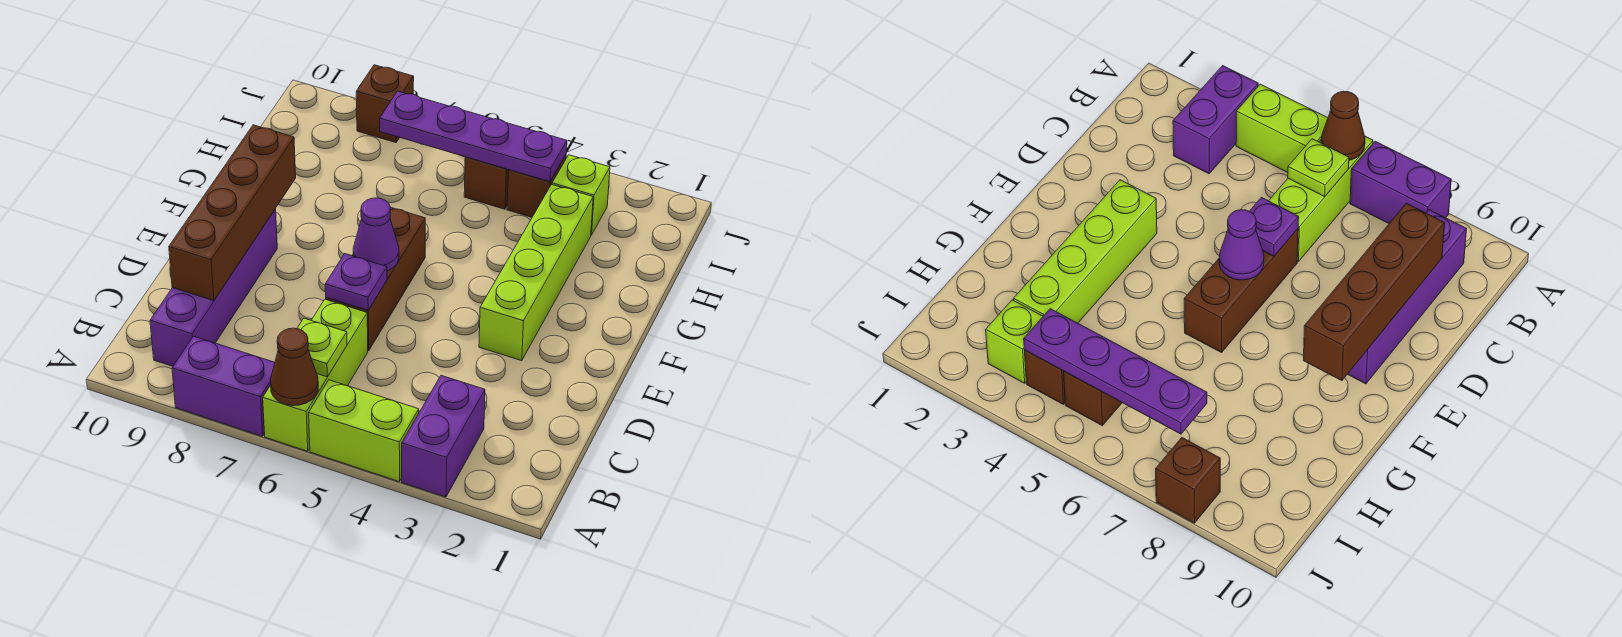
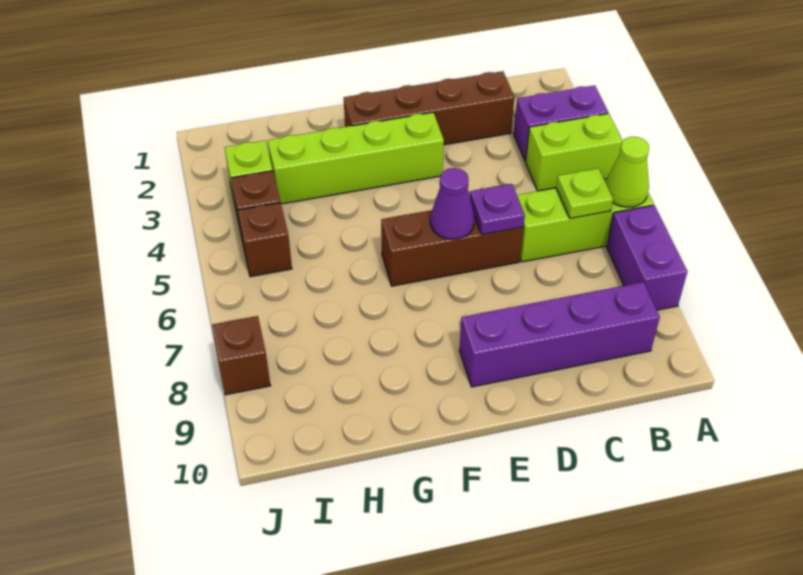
lime 1x2 brick [309,380,419,482] -> lime 1x2 brick turned to [526,113,622,191]
brown 1x1 cone [271,328,318,406] -> lime 1x1 cone [606,137,649,207]
brown 1x4 brick [169,125,296,301] -> brown 1x4 brick moved to [344,71,514,145]
purple 1x4 plate [380,91,567,182] -> none

